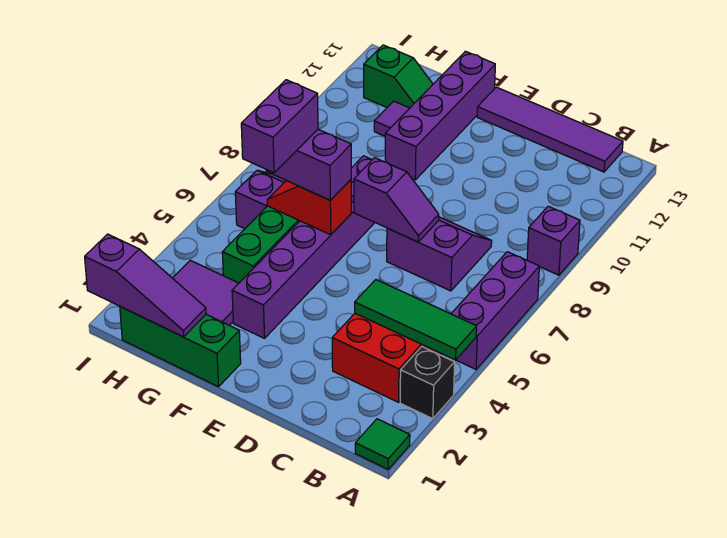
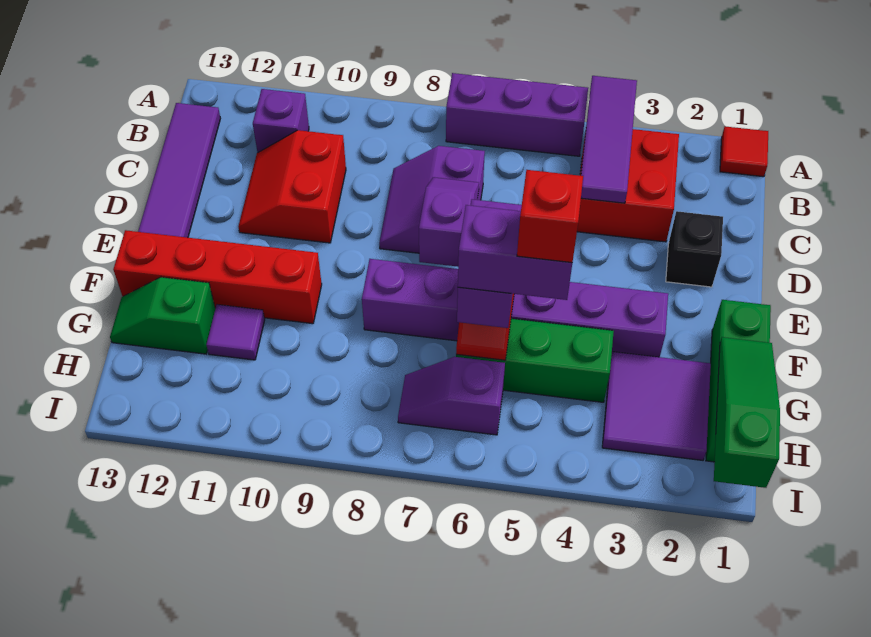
green 1x1 tile [355,419,410,469] -> red 1x1 tile [720,126,768,177]
black 1x1 brick [400,347,455,419] -> black 1x1 brick moved to [666,211,723,287]
green 1x3 tile [355,280,477,360] -> purple 1x3 tile [581,76,637,203]
purple 1x1 brick [527,206,580,275] -> purple 1x1 brick moved to [253,89,309,153]
none -> red 2x2 slope [238,130,346,243]
purple 1x4 brick [385,51,495,180] -> red 1x4 brick [113,230,322,324]
purple 1x3 slope [85,234,206,337] -> green 1x3 slope [714,337,780,488]
none -> red 1x1 brick [517,170,583,263]
green 1x2 slope [364,45,433,108] -> green 1x2 slope turned to [110,277,215,354]

